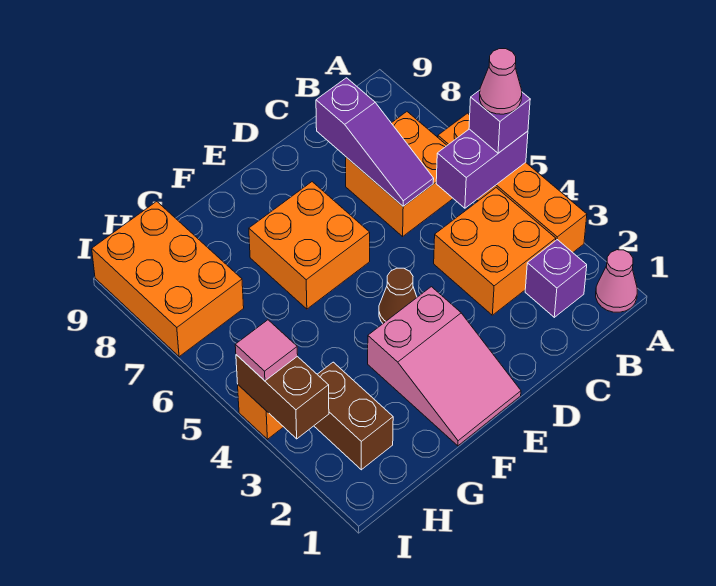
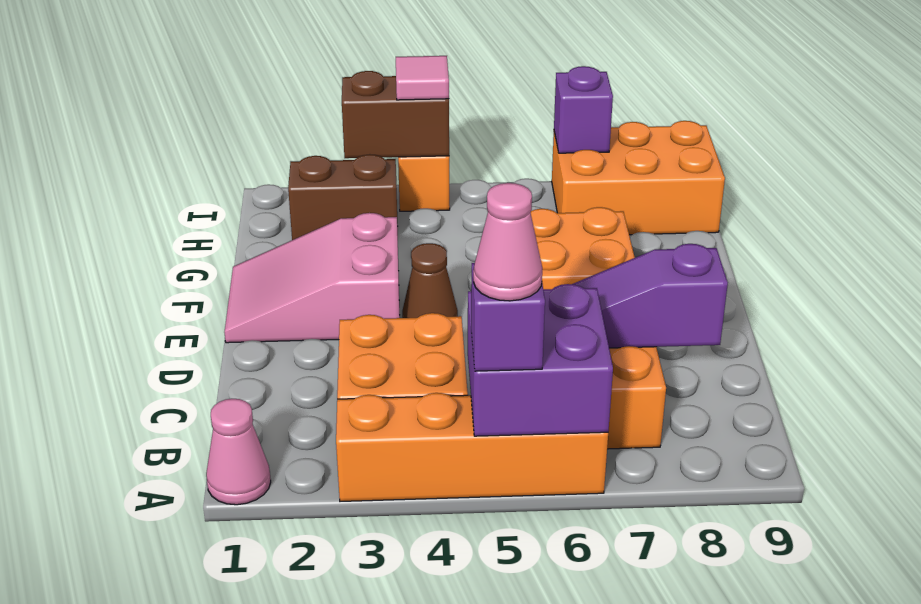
purple 1x2 brick [436,129,528,208] -> purple 2x2 brick [468,284,613,436]
purple 1x1 brick [525,240,587,317] -> purple 1x1 brick moved to [554,66,613,153]

